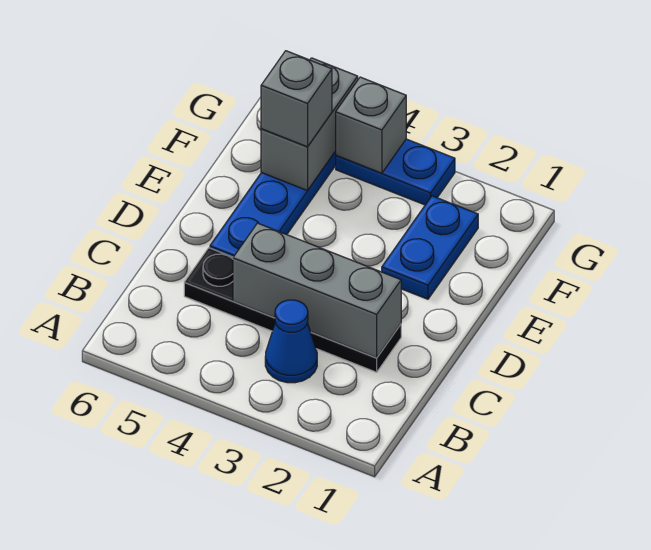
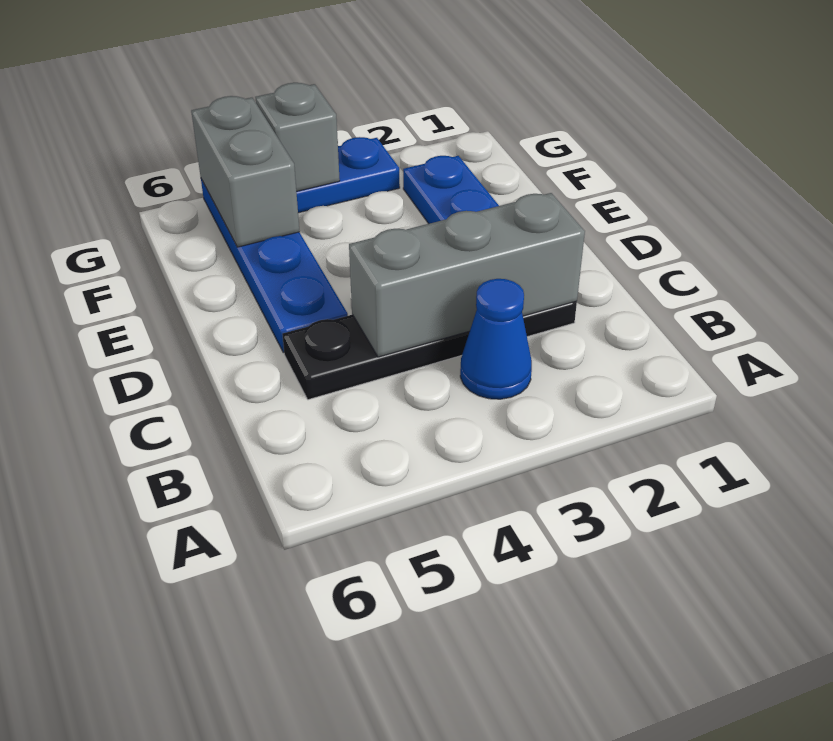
grey 1x1 brick [261,51,332,147] -> none

